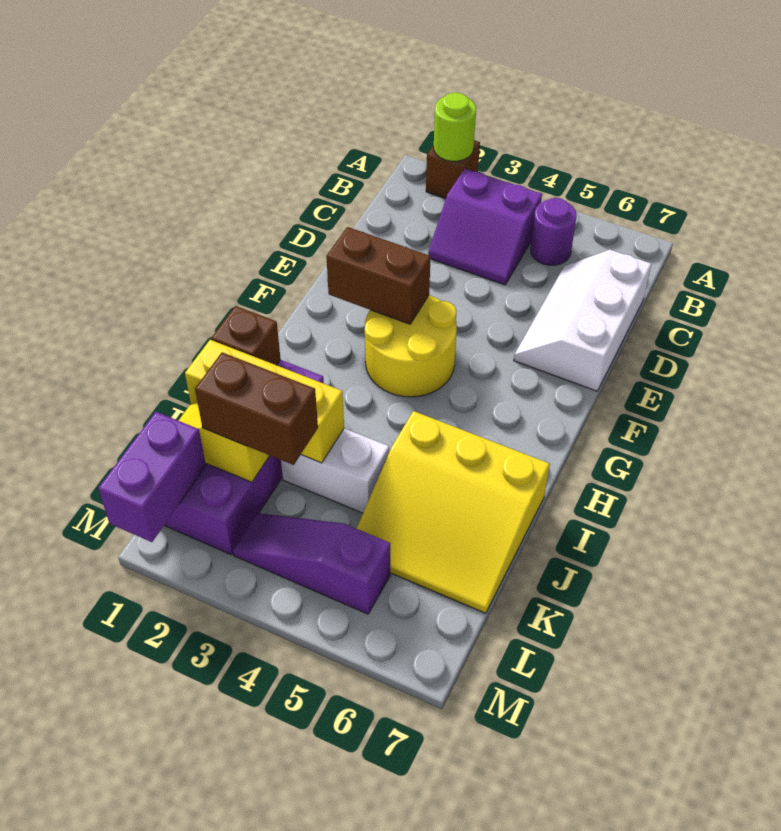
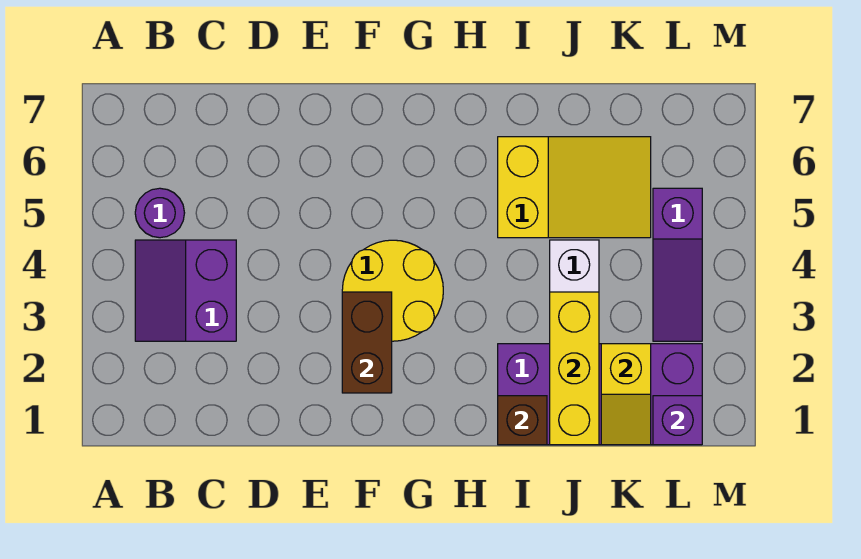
brown 1x1 brick [426,140,480,198] -> none
lime 1x1 round brick [434,92,476,161] -> none
purple 2x2 slope [428,169,542,285] -> purple 2x2 slope turned to [135,240,236,341]
white 2x3 slope [514,250,651,391] -> none
yellow 3x3 slope [356,411,550,613] -> yellow 2x3 slope [498,137,651,238]
brown 1x2 brick [195,352,318,465] -> none
purple 1x2 brick [98,412,206,542] -> purple 1x1 brick [653,396,702,445]

